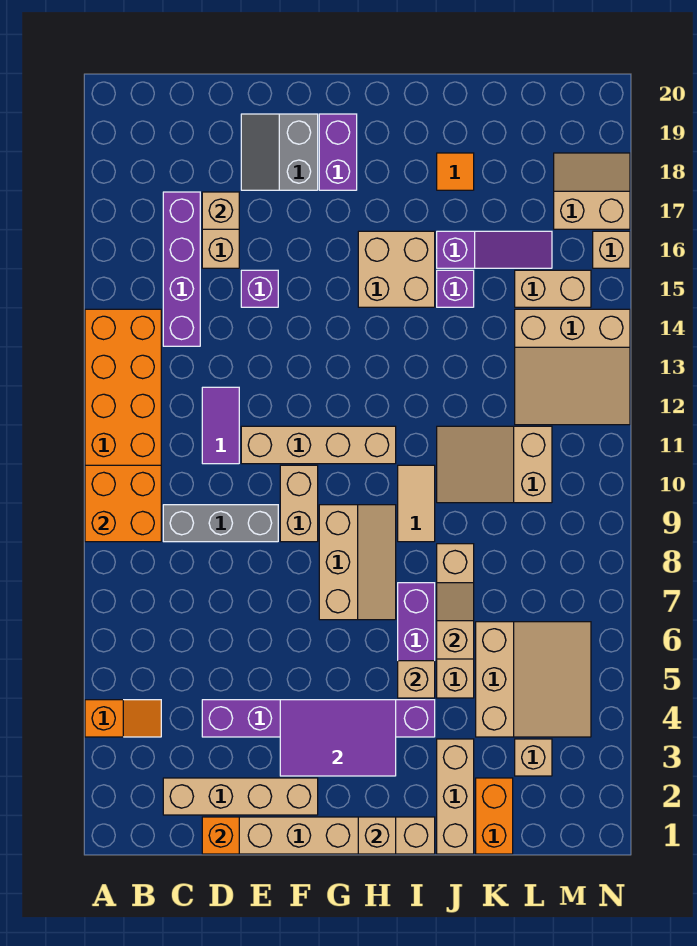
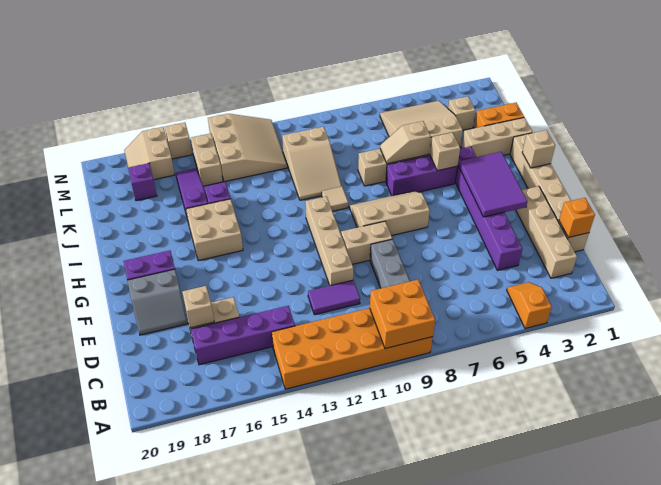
purple 1x1 brick [241,270,278,307] -> purple 1x1 brick moved to [128,163,157,201]
tan 1x2 tile [398,465,435,542] -> tan 1x1 tile [322,186,348,211]
orange 1x1 tile [437,153,474,190] -> none

